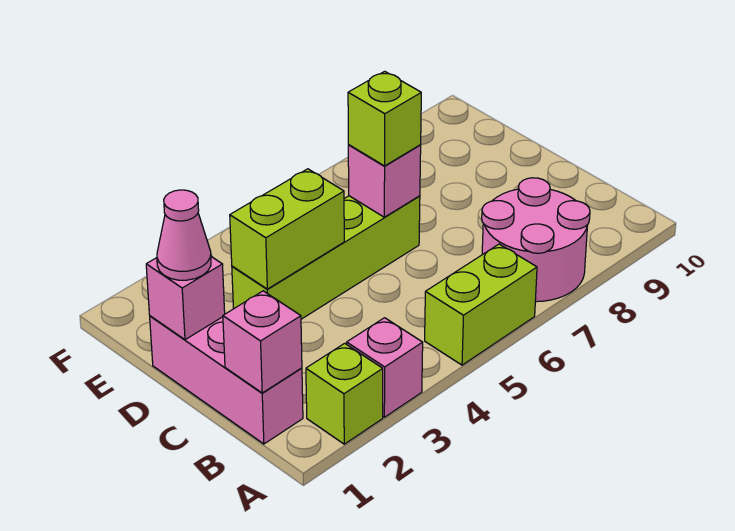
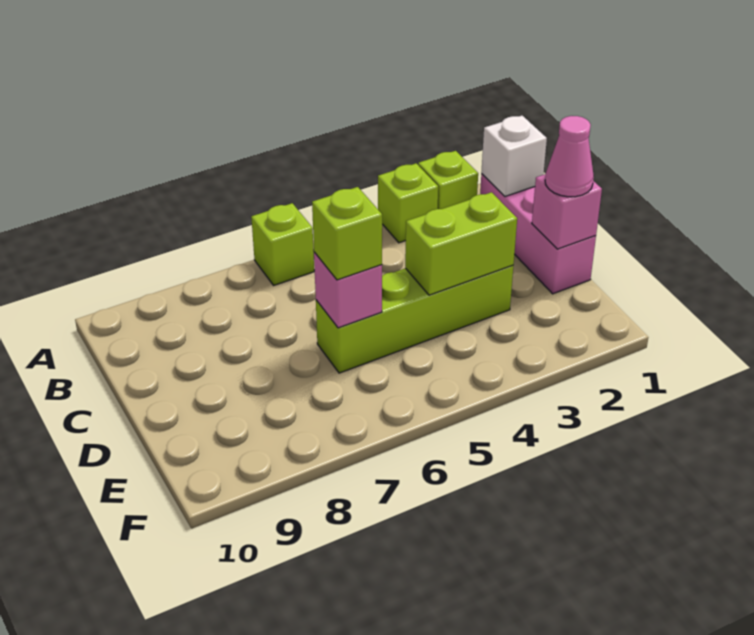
pink 1x1 brick [347,318,423,417] -> lime 1x1 brick [378,163,438,243]
lime 1x2 brick [425,244,537,365] -> lime 1x1 brick [251,203,314,285]
pink 2x2 round brick [482,178,590,302] -> none
pink 1x1 brick [223,291,302,393] -> white 1x1 brick [481,116,547,196]

